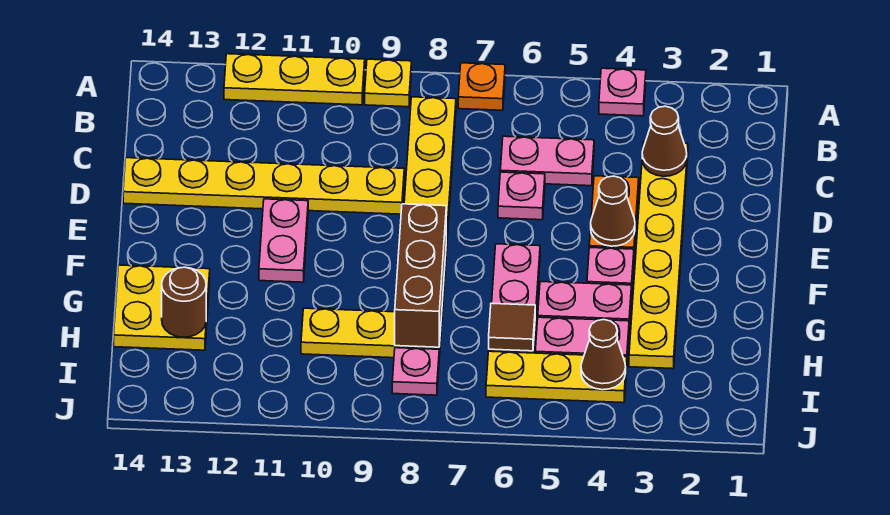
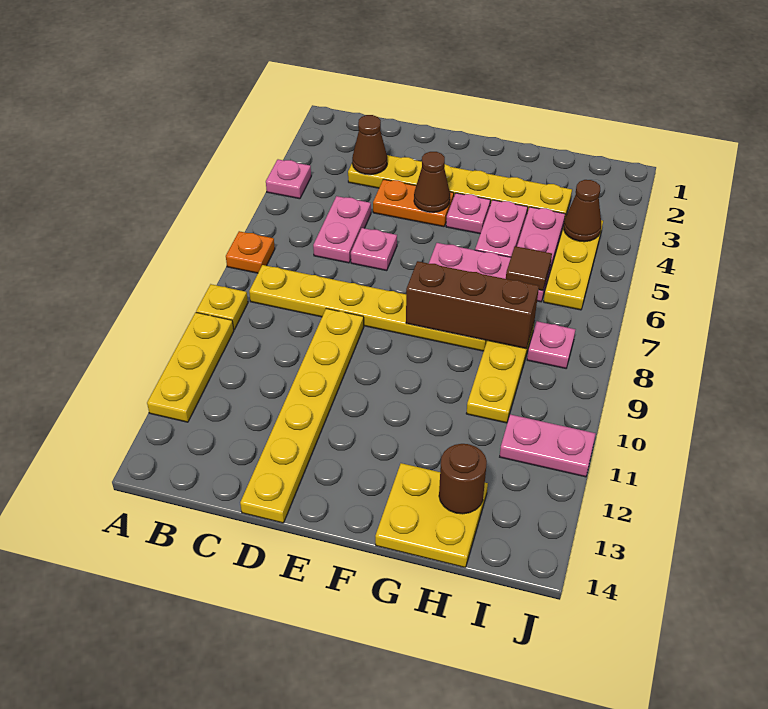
pink 1x2 plate [259,199,308,282] -> pink 1x2 plate moved to [500,414,596,477]

